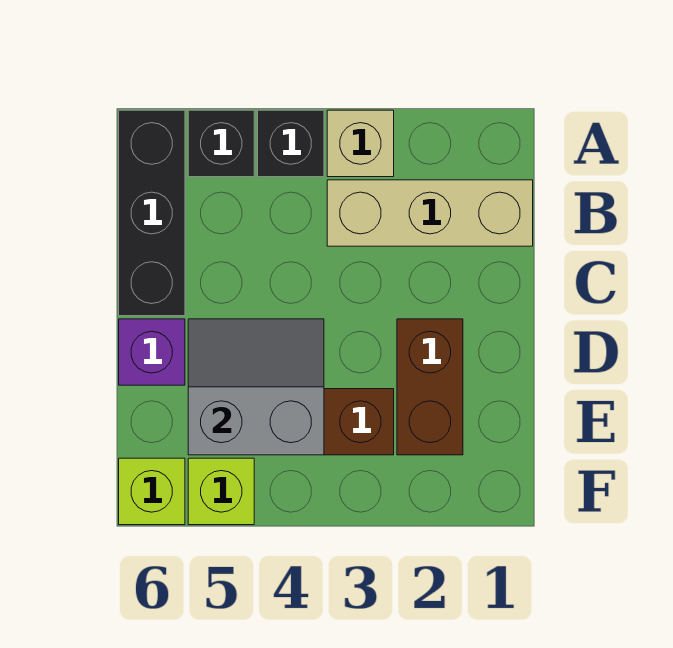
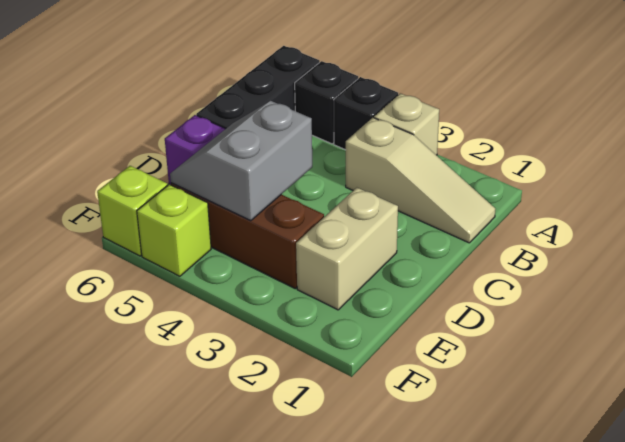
tan 1x3 brick [327,180,533,246] -> tan 1x3 slope [346,118,495,243]
brown 1x2 brick [397,319,463,455] -> tan 1x2 brick [296,188,398,310]
grey 2x2 slope [188,319,324,455] -> grey 2x2 slope turned to [170,101,312,221]

